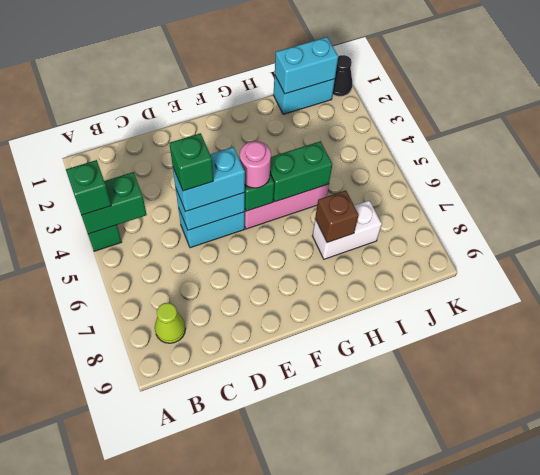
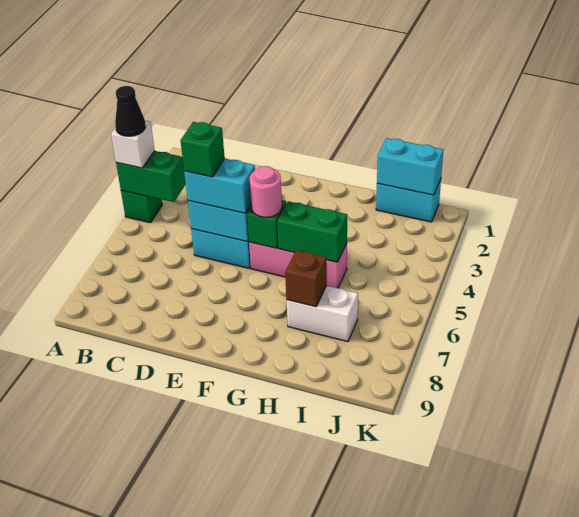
green 1x1 brick [66,160,111,215] -> white 1x1 brick [111,121,155,168]
lime 1x1 cone [155,303,185,343] -> none
black 1x1 cone [333,55,352,96] -> black 1x1 cone moved to [115,86,146,136]

